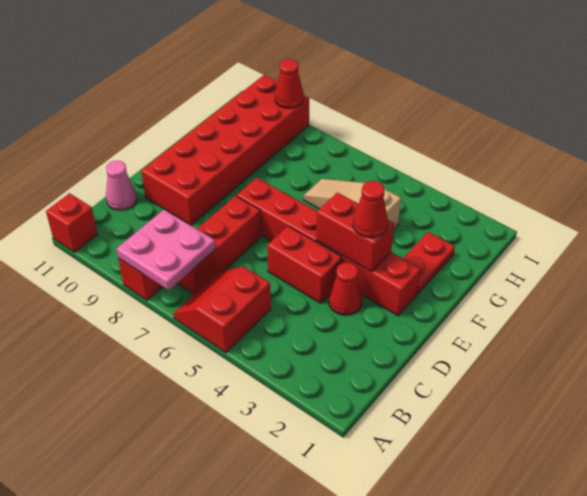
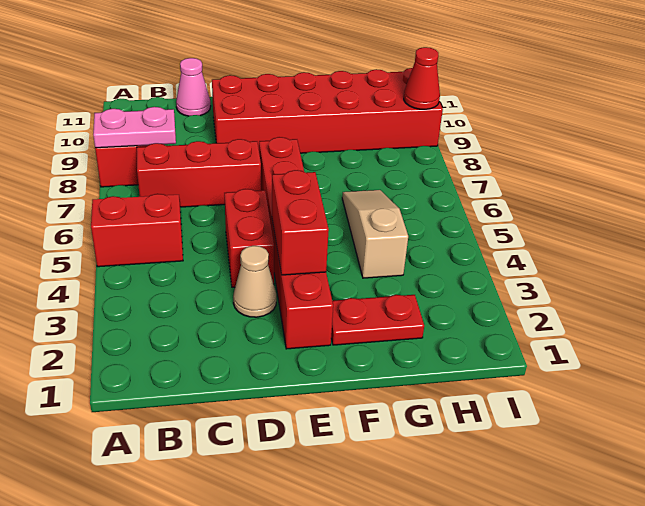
pink 2x2 plate [116,209,216,290] -> pink 1x2 plate [93,107,176,148]
red 1x1 brick [46,193,97,252] -> none
red 1x1 cone [329,262,362,315] -> tan 1x1 cone [233,246,276,317]
red 1x1 cone [353,181,388,238] -> none

